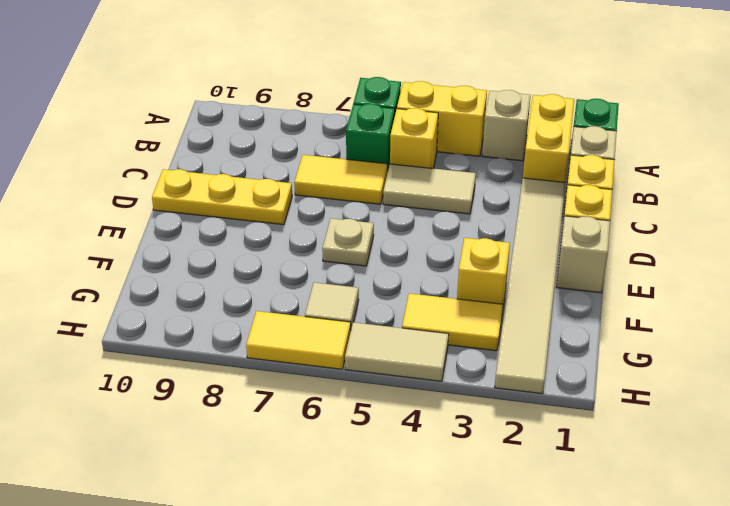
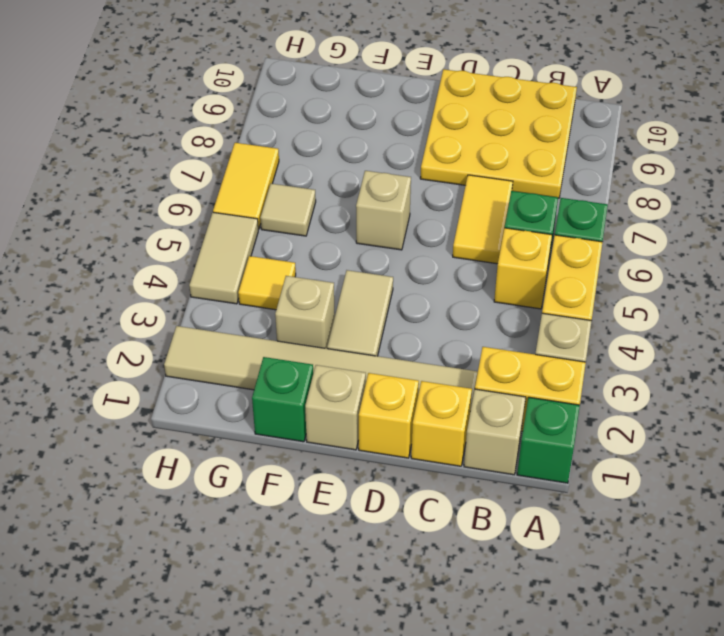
tan 1x2 tile [383,164,476,214] -> tan 1x2 tile moved to [327,270,393,356]
yellow 1x3 plate [152,169,292,225] -> yellow 3x3 plate [420,69,577,198]
tan 1x1 plate [322,218,374,266] -> tan 1x1 brick [356,171,411,250]
none -> green 1x1 brick [252,357,313,442]
yellow 1x1 brick [457,238,510,313] -> tan 1x1 brick [275,276,335,349]
yellow 1x2 tile [402,293,503,351] -> yellow 1x1 tile [238,256,296,310]

